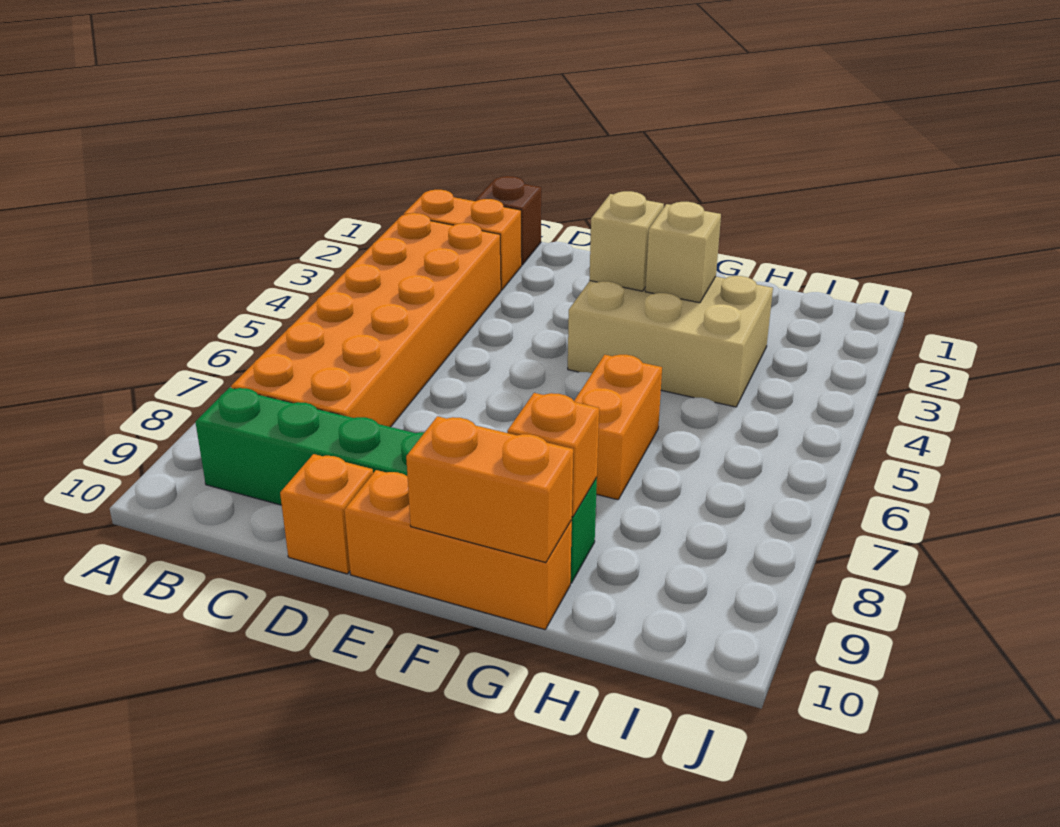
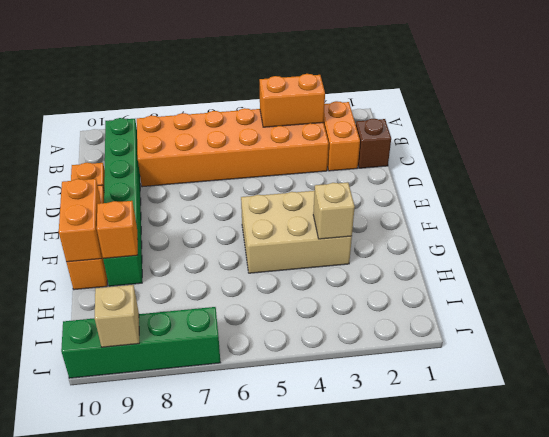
tan 2x3 brick [568,276,773,407] -> tan 2x3 brick turned to [241,191,352,273]
tan 1x1 brick [589,191,664,291] -> tan 1x1 brick moved to [95,285,139,347]
orange 1x2 brick [574,355,662,500] -> orange 1x2 brick moved to [260,74,325,127]
none -> green 1x4 brick [61,307,220,378]

